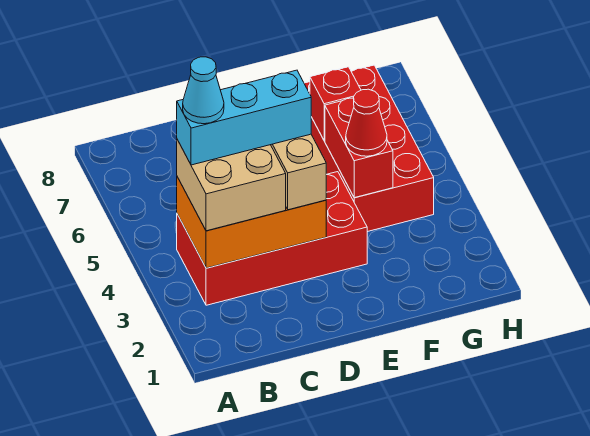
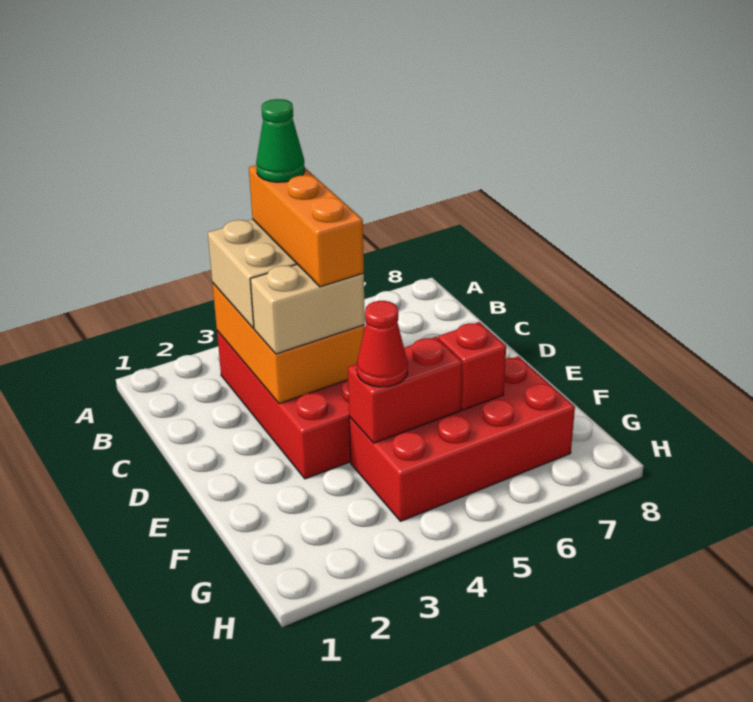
cyan 1x3 brick [177,70,311,165] -> orange 1x3 brick [249,165,364,287]
cyan 1x1 cone [183,57,224,124] -> green 1x1 cone [256,99,305,182]

